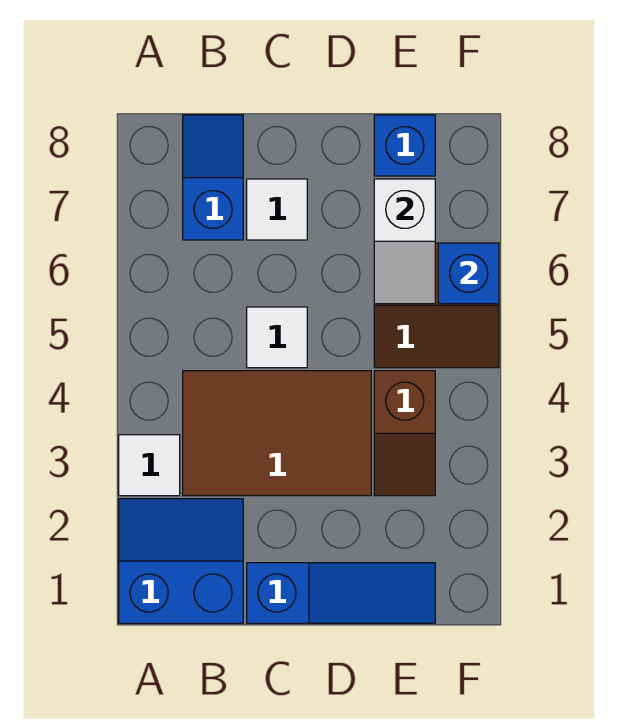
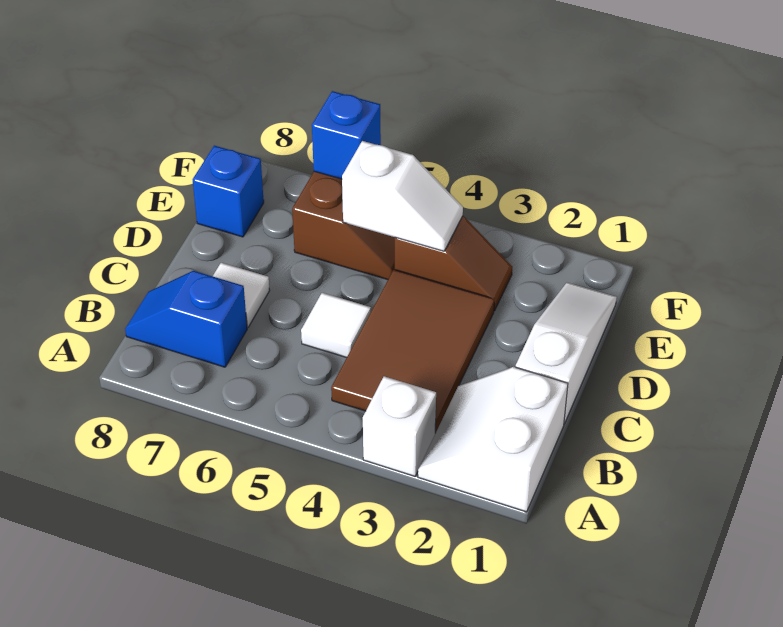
blue 2x2 slope [119,499,243,623] -> white 2x2 slope [418,367,568,512]
white 1x1 tile [119,435,180,496] -> white 1x1 brick [363,376,436,476]
blue 1x3 slope [247,563,435,623] -> white 1x3 slope [516,283,617,424]
white 1x2 slope [374,179,435,304] -> white 1x2 slope moved to [342,141,463,251]

